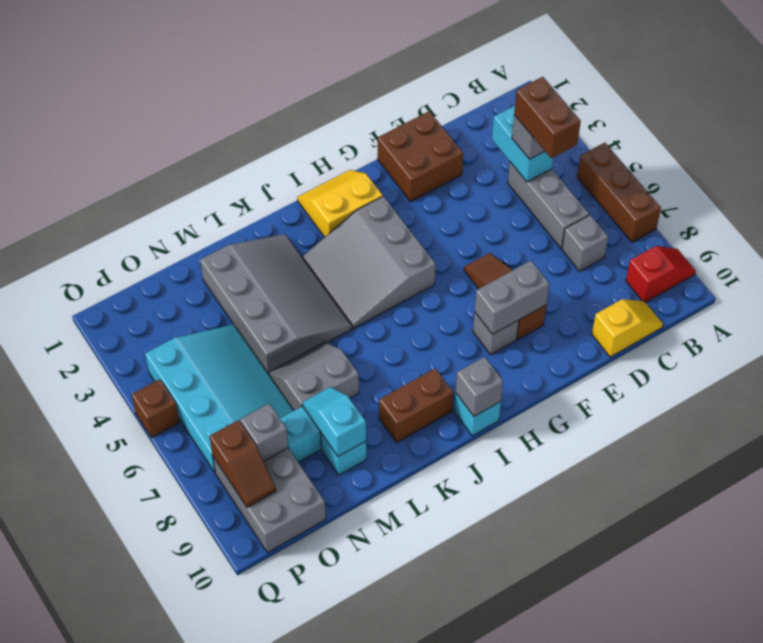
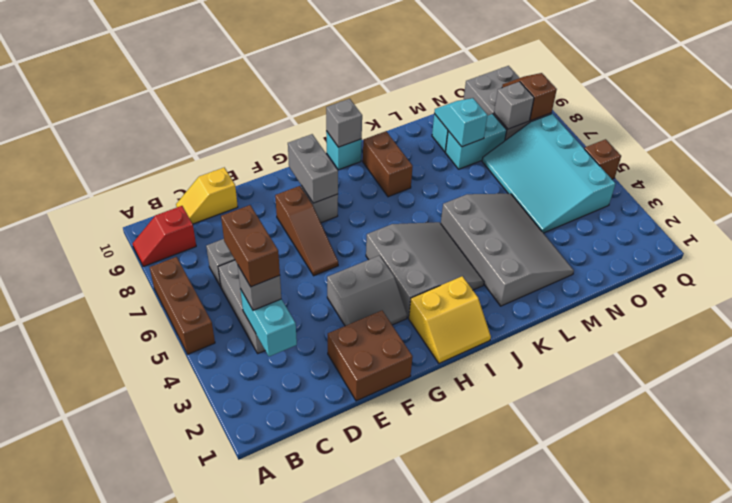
grey 1x2 brick [475,261,549,335] -> grey 1x2 brick turned to [288,134,338,203]
brown 1x2 brick [379,368,453,442] -> brown 1x2 brick turned to [363,131,413,197]
grey 3x4 slope [200,234,352,374] -> grey 3x4 slope turned to [441,194,574,306]
grey 2x2 slope [269,342,359,411] -> grey 2x2 slope moved to [327,255,407,326]
cyan 1x2 slope [302,387,366,456] -> cyan 1x2 slope turned to [434,98,487,147]

